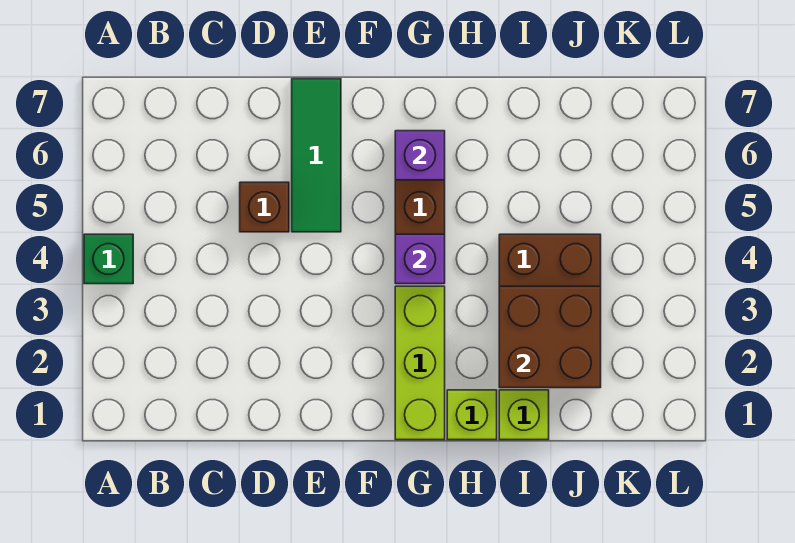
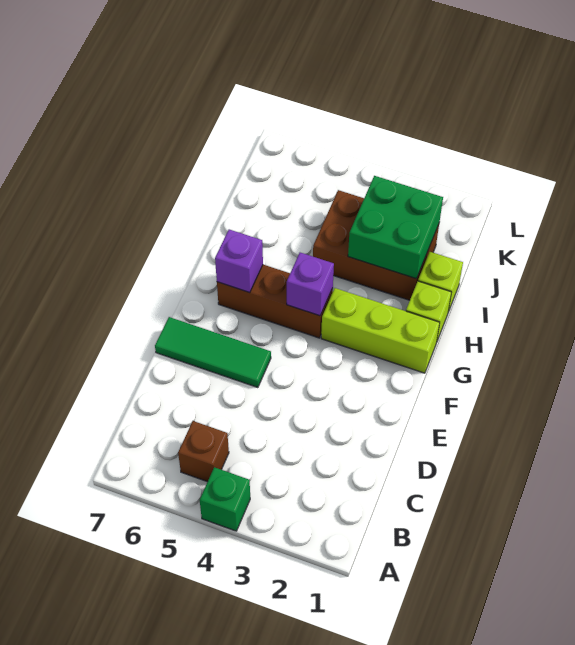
brown 1x1 brick [240,182,289,232] -> brown 1x1 brick moved to [178,421,229,482]
brown 2x2 brick [499,286,601,388] -> green 2x2 brick [348,176,443,279]

